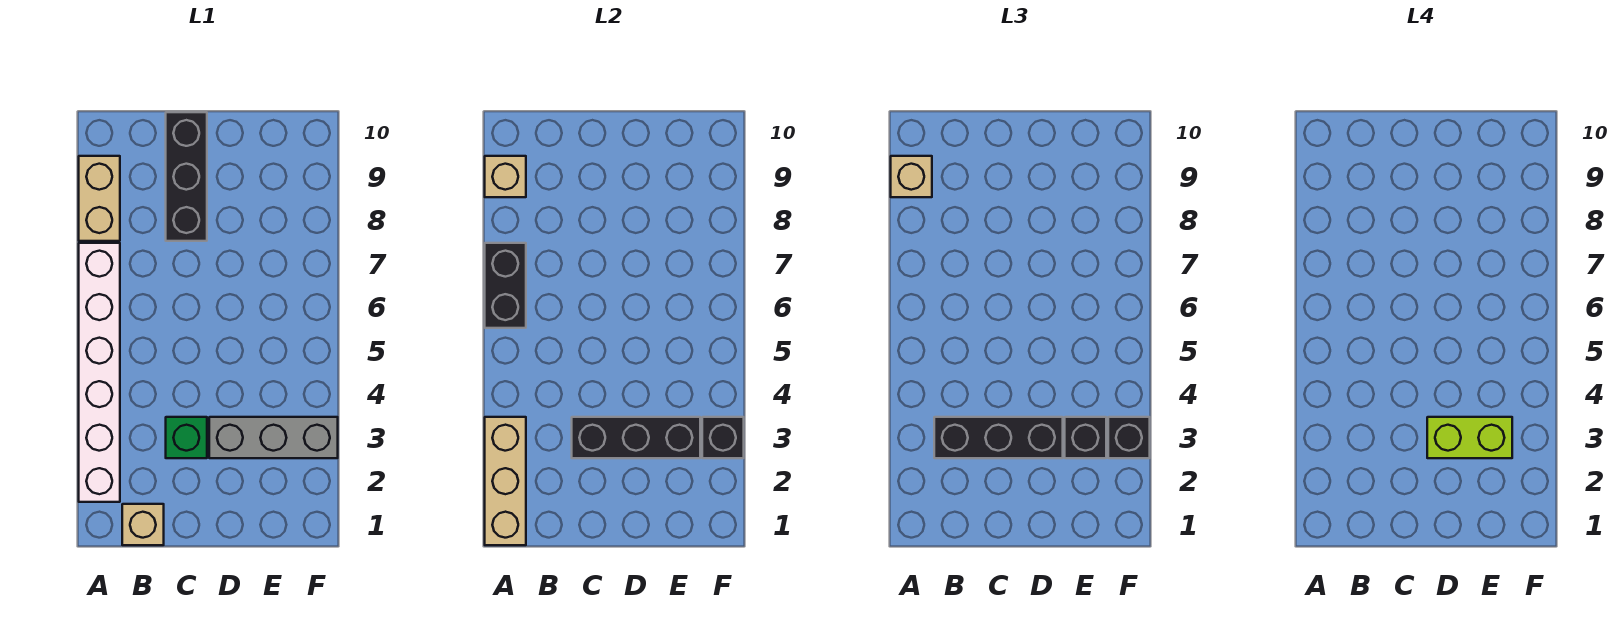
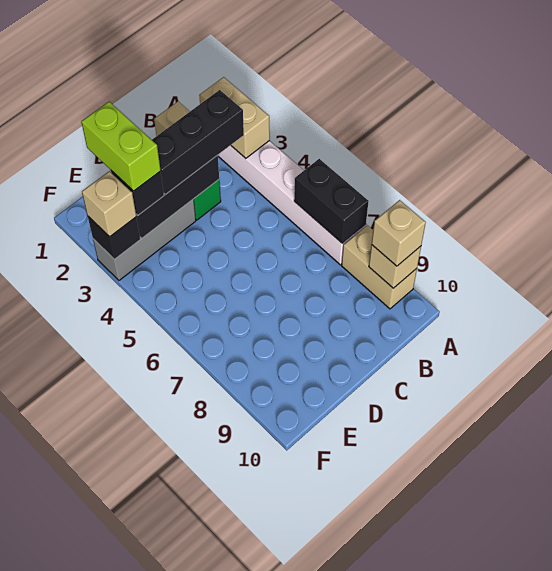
tan 1x3 brick [485,417,526,545] -> tan 1x2 brick [199,77,270,158]
black 1x3 brick [166,112,207,241] -> none
lime 1x2 brick [1427,417,1512,458] -> lime 1x2 brick turned to [81,102,161,191]
black 1x1 brick [1108,417,1150,458] -> tan 1x1 brick [82,171,136,237]

